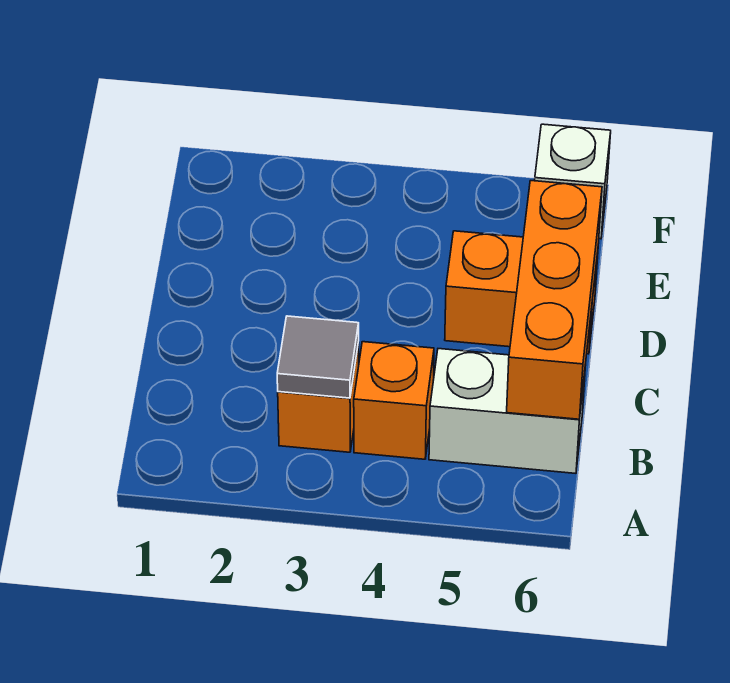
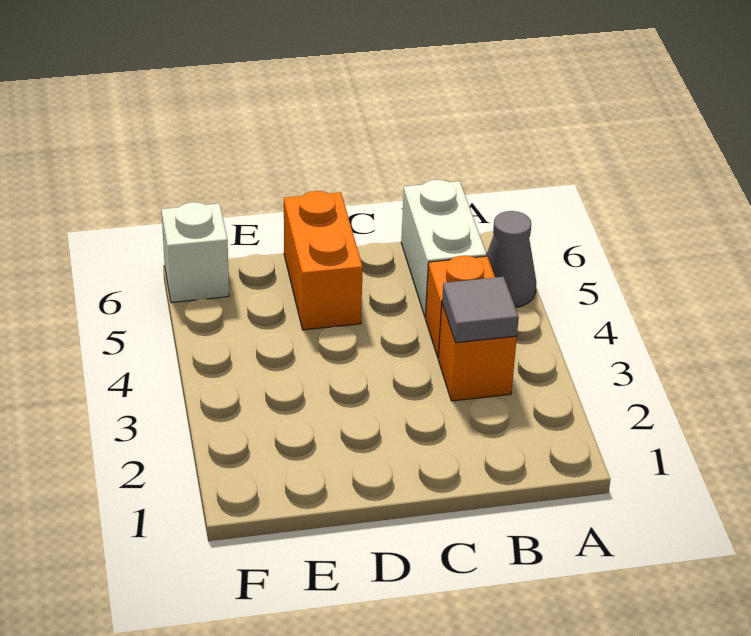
none -> grey 1x1 cone [487,211,536,308]
orange 1x3 brick [507,181,602,419] -> none

